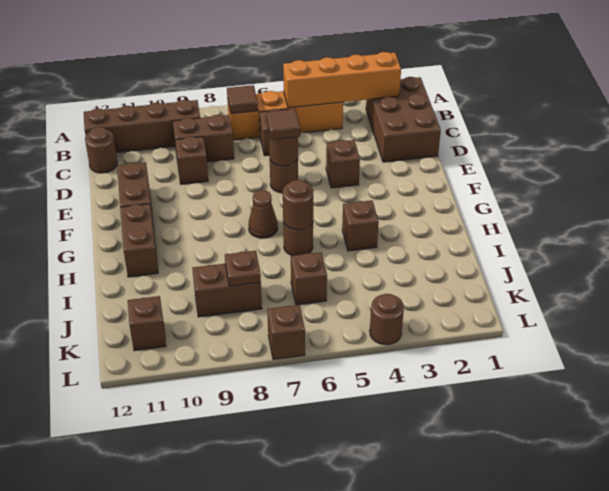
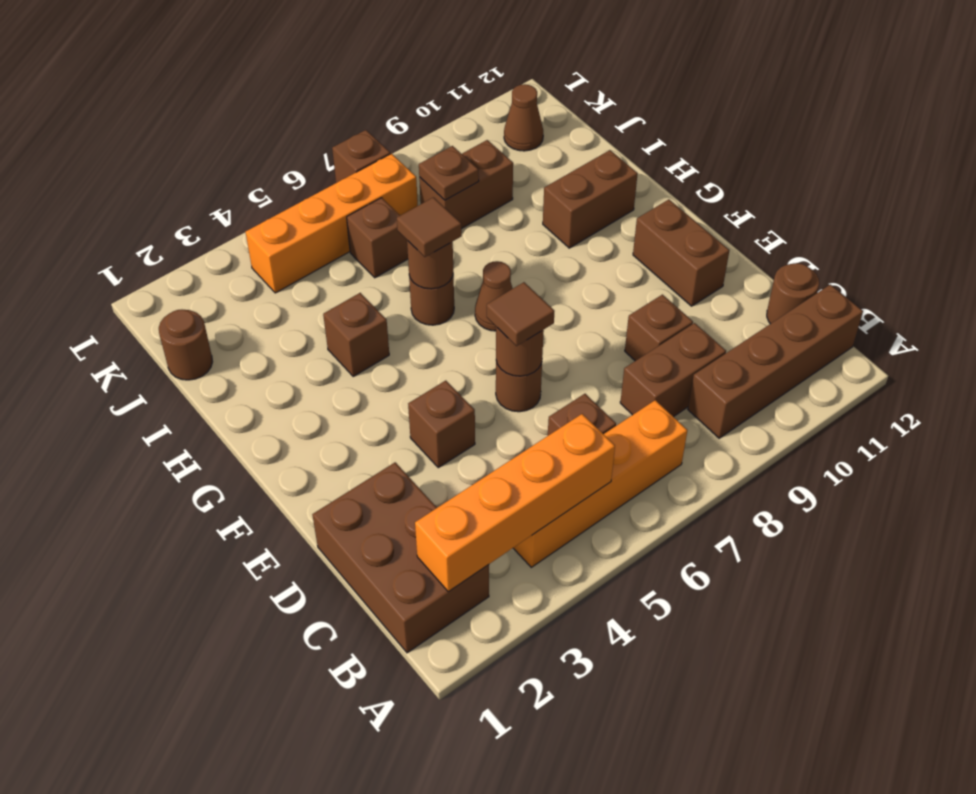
brown 1x1 tile [227,85,258,114] -> brown 1x1 tile moved to [397,197,462,257]
brown 1x2 brick [120,204,158,277] -> brown 1x2 brick turned to [543,150,638,248]
none -> orange 1x4 brick [246,154,418,293]
brown 1x1 brick [128,296,166,351] -> brown 1x1 cone [504,84,543,151]
brown 1x1 round brick [370,294,404,345] -> brown 1x1 round brick moved to [159,310,212,380]

